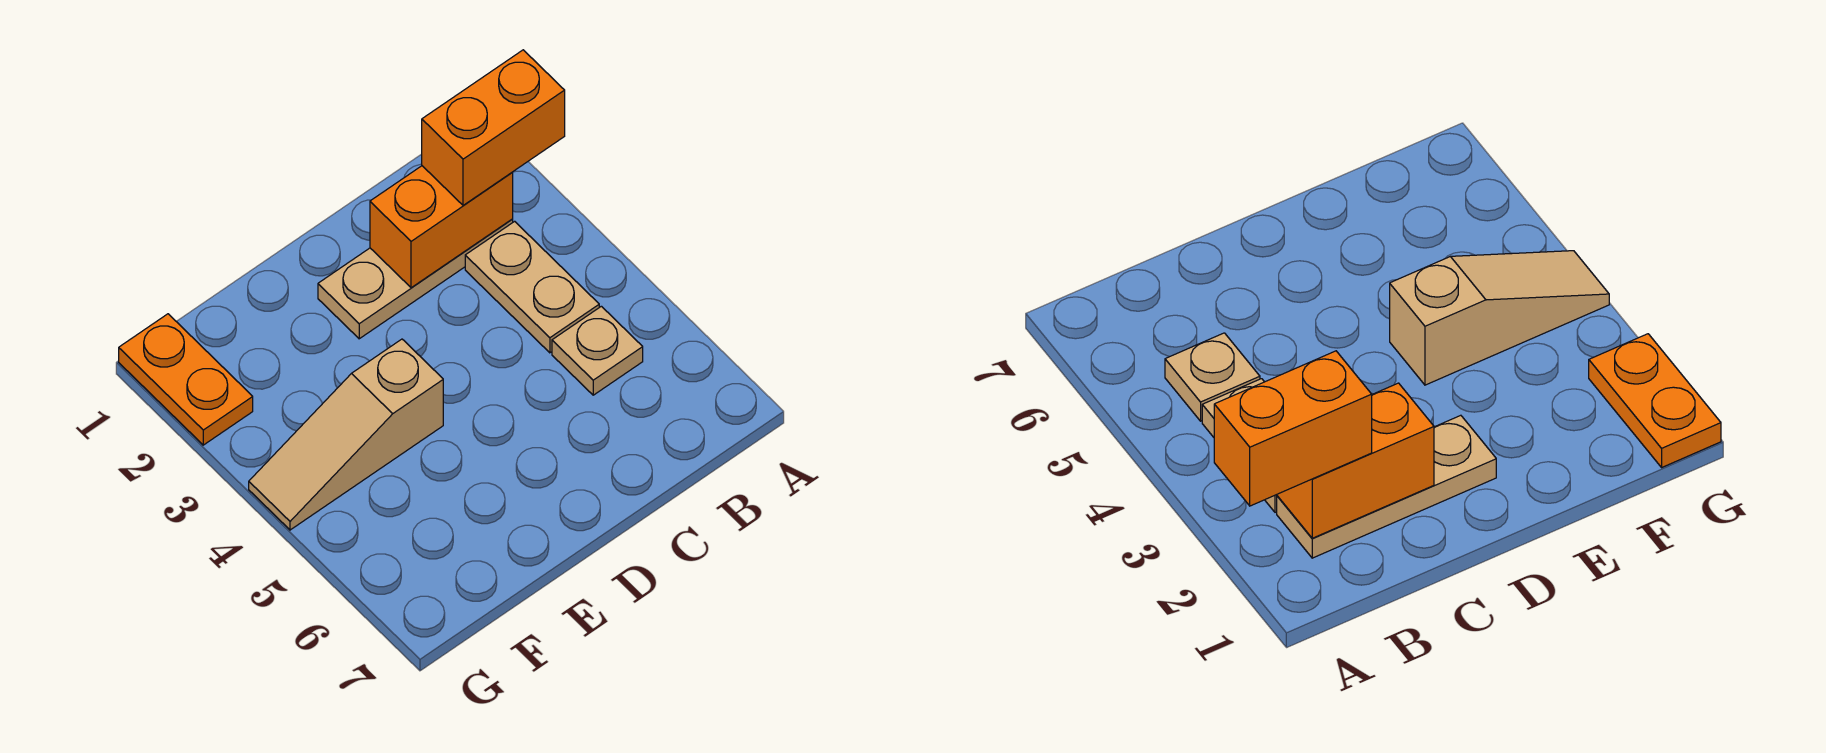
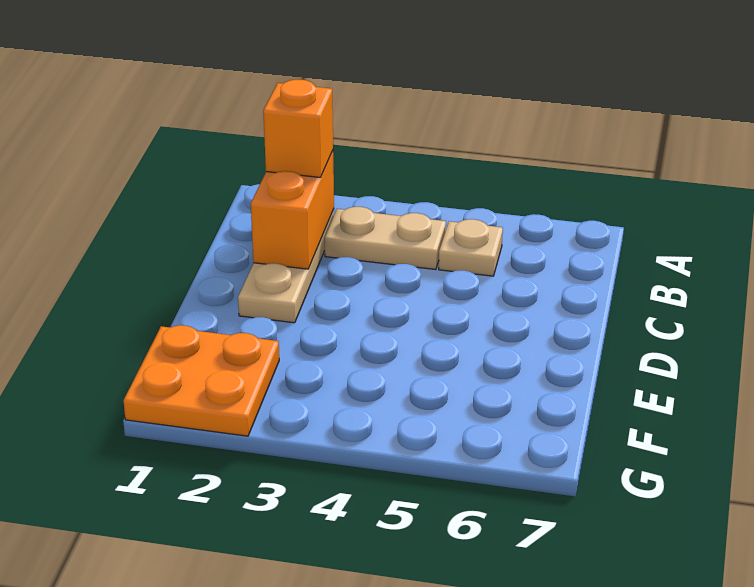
orange 1x2 brick [422,50,565,205] -> orange 1x1 brick [263,79,333,178]
tan 1x3 slope [249,339,443,530] -> none
orange 1x2 plate [119,314,253,445] -> orange 2x2 plate [123,325,279,436]

